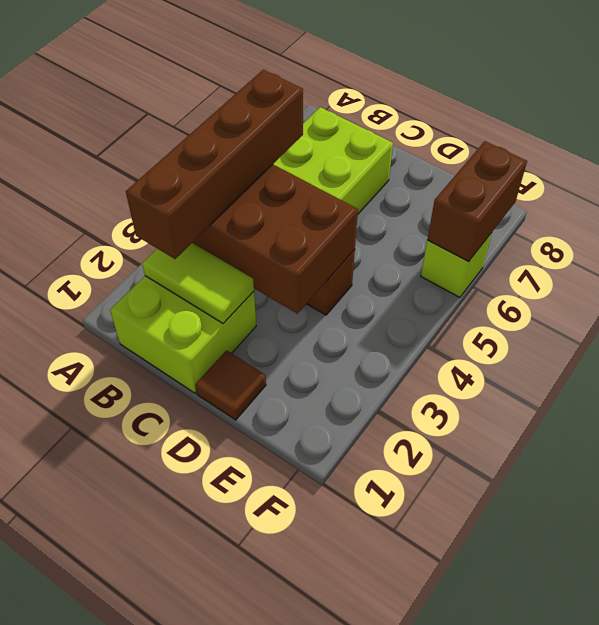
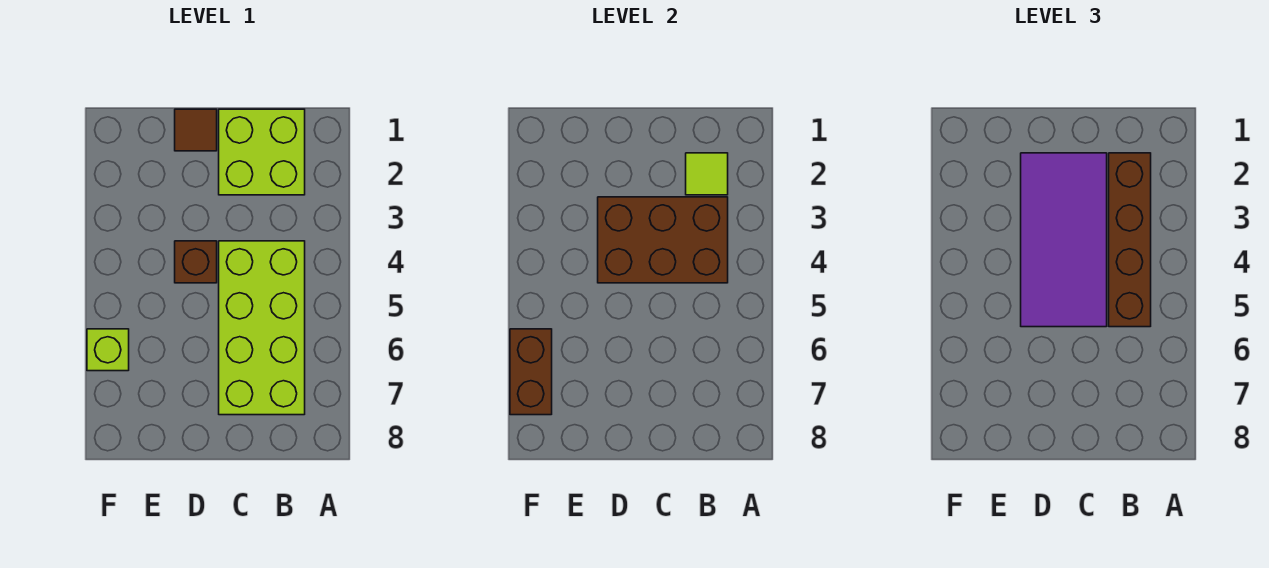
lime 1x2 tile [142,243,254,323] -> lime 1x1 tile [686,153,728,195]
none -> purple 2x4 tile [1021,153,1107,327]

